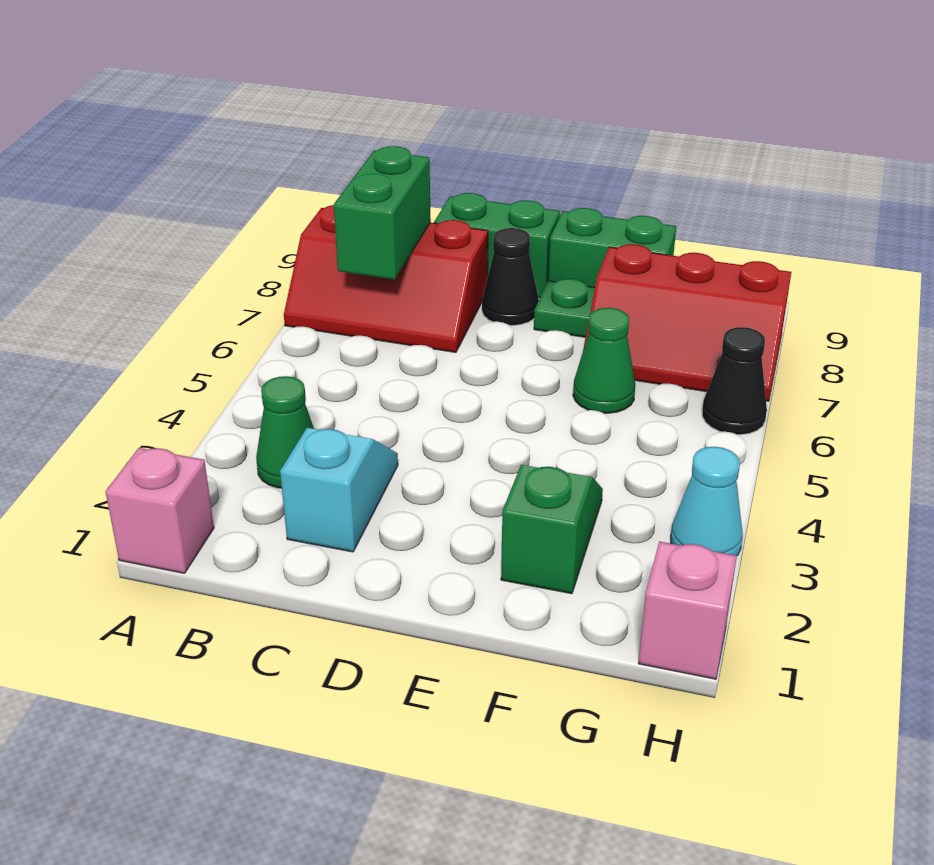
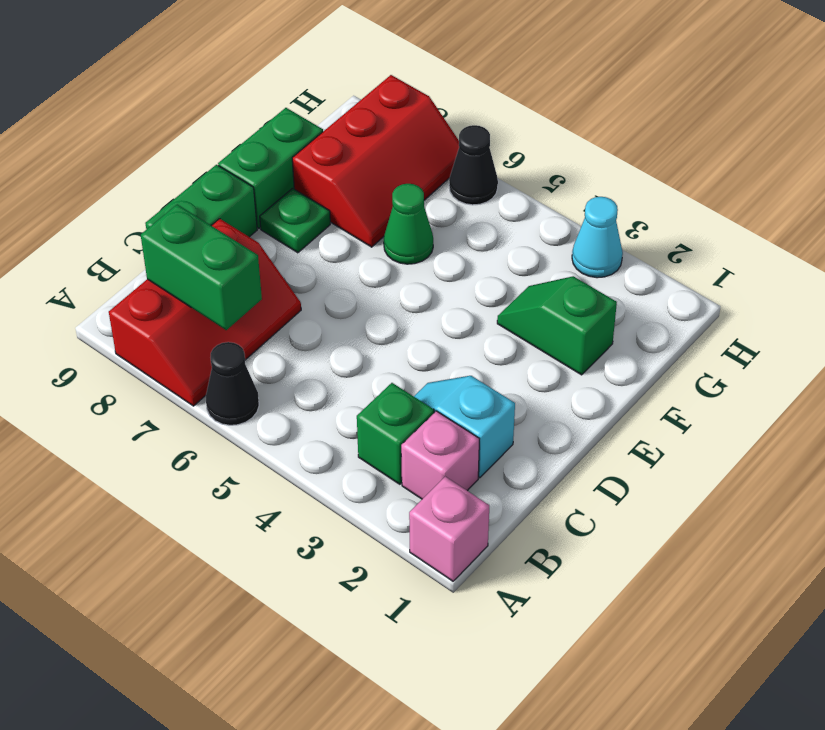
green 1x1 cone [256,376,314,488] -> green 1x1 brick [357,383,434,484]
black 1x1 cone [482,228,539,326] -> black 1x1 cone moved to [206,342,259,425]
pink 1x1 brick [638,542,737,679] -> pink 1x1 brick moved to [401,411,479,499]

